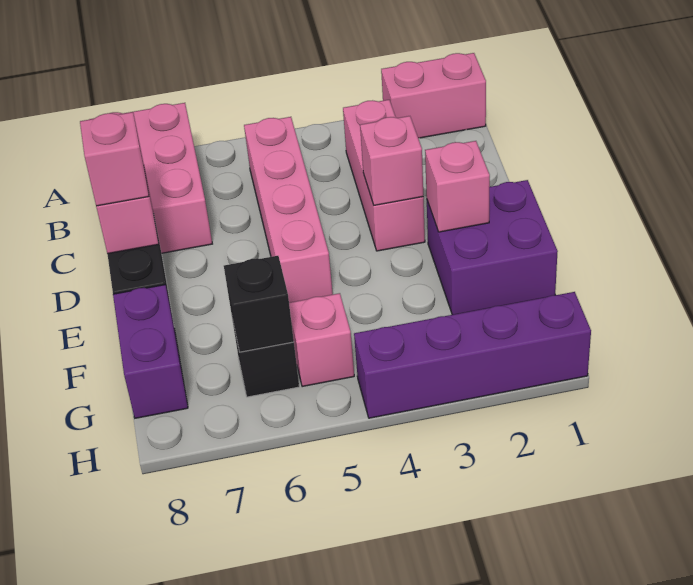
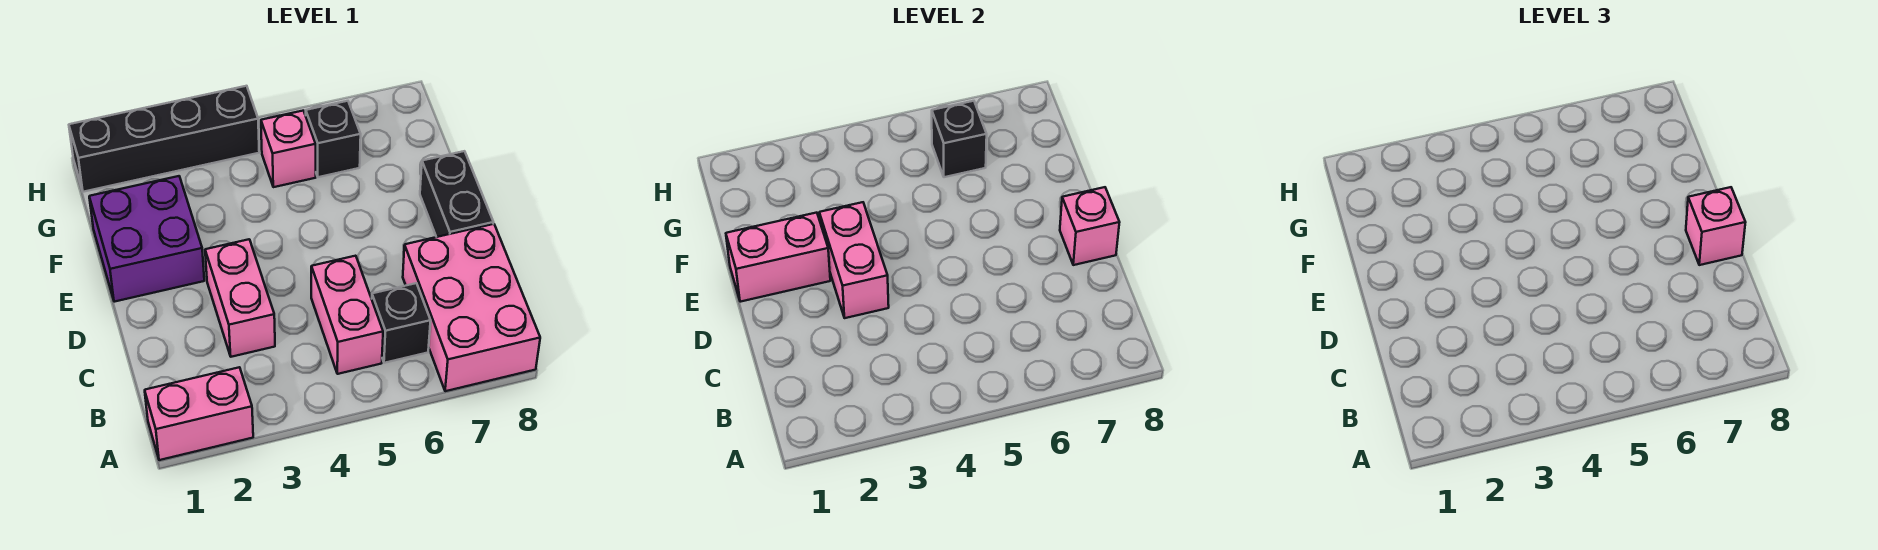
pink 1x3 brick [343,100,425,251] -> pink 1x2 brick [205,239,275,357]
pink 1x4 brick [244,117,333,303] -> pink 1x2 brick [311,256,383,374]
none -> black 1x1 brick [372,283,431,363]
pink 1x1 brick [360,116,423,205] -> pink 1x2 brick [819,202,889,318]
pink 1x1 brick [425,141,490,232] -> pink 1x2 brick [726,213,830,302]
purple 1x2 brick [113,285,188,418] -> none
purple 1x4 brick [354,292,591,418] -> black 1x4 brick [69,86,259,192]

